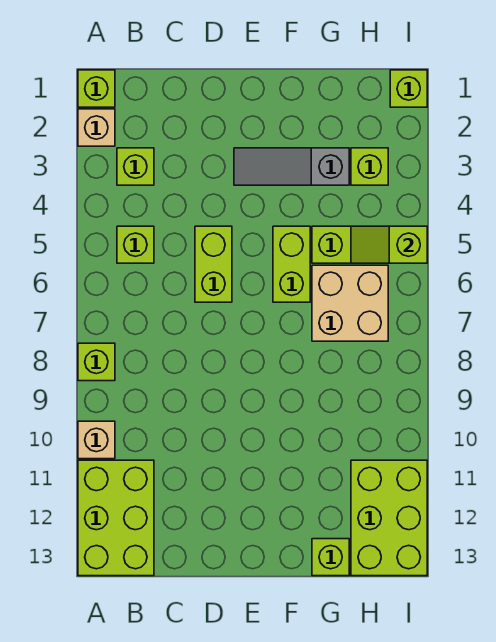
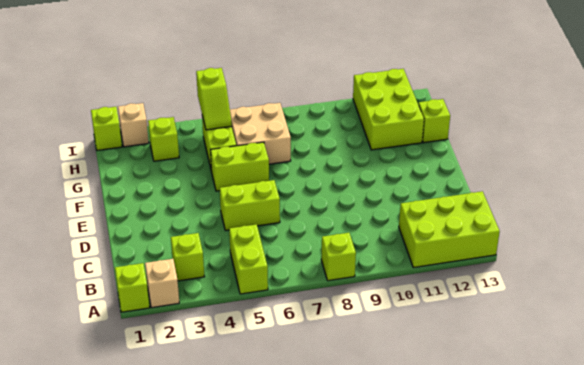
tan 1x1 brick [78,421,115,459] -> tan 1x1 brick moved to [118,103,149,147]
lime 1x1 brick [117,226,154,263] -> lime 1x2 brick [229,224,268,294]
grey 1x3 slope [234,148,349,185] -> none
lime 2x3 brick [351,460,427,576] -> lime 2x3 brick turned to [353,69,424,150]

